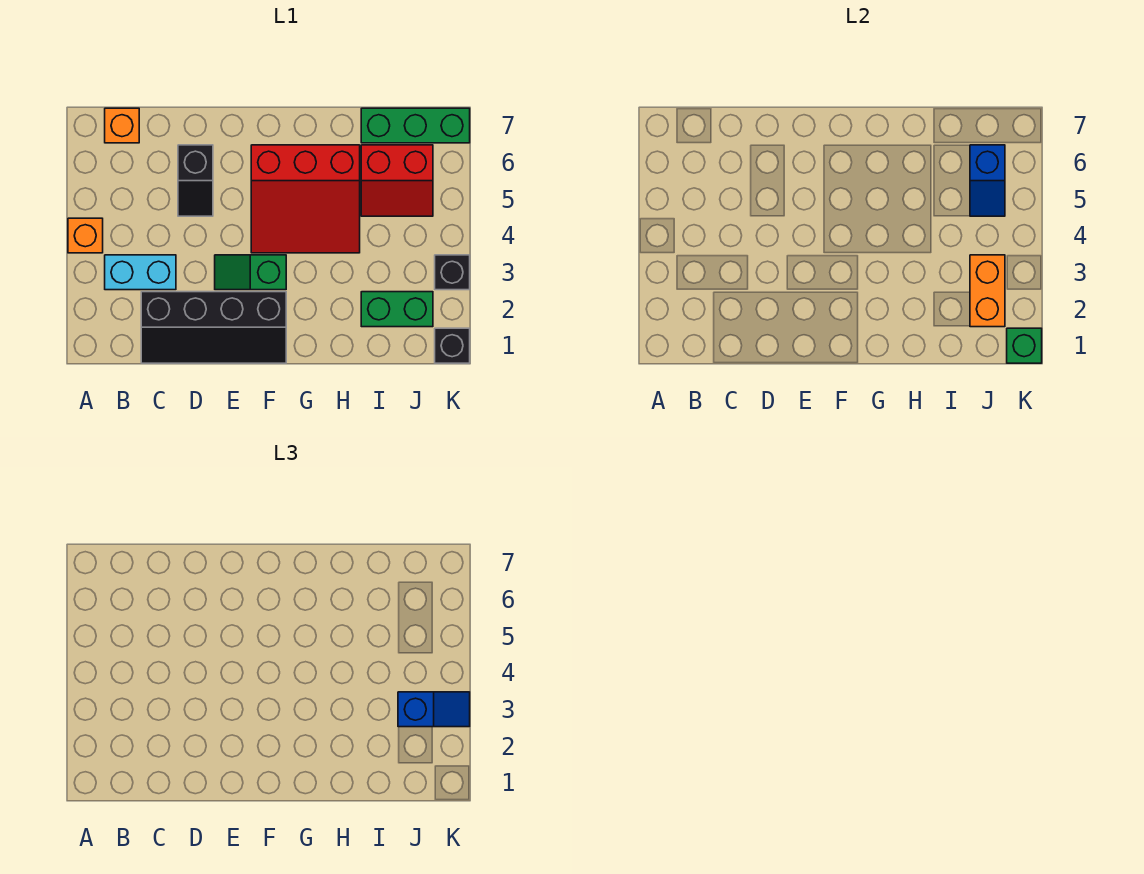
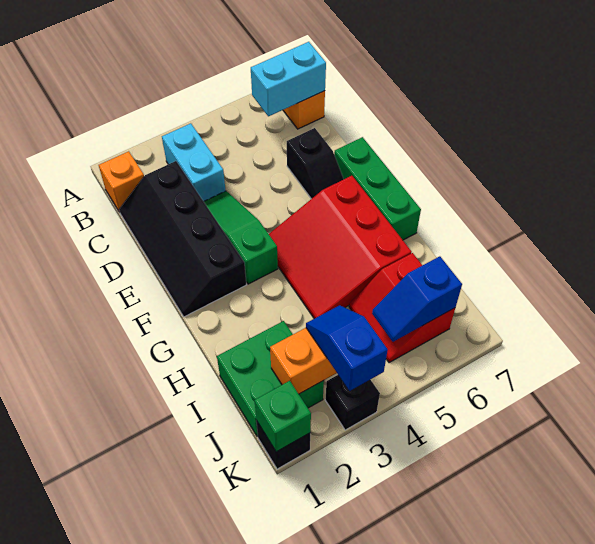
orange 1x1 brick [68,218,103,253] -> orange 1x1 brick moved to [99,151,144,212]
none -> cyan 1x2 brick [251,42,326,116]
black 1x2 slope [178,145,213,216] -> black 1x2 slope turned to [287,128,344,199]
green 1x2 slope [215,255,286,290] -> green 1x3 slope [204,191,278,284]
green 1x2 brick [361,292,433,327] -> green 2x2 brick [217,321,324,436]
green 1x3 brick [361,108,470,143] -> green 1x3 brick moved to [334,137,421,240]
blue 1x2 slope [398,692,470,727] -> blue 1x2 slope turned to [306,305,388,391]

